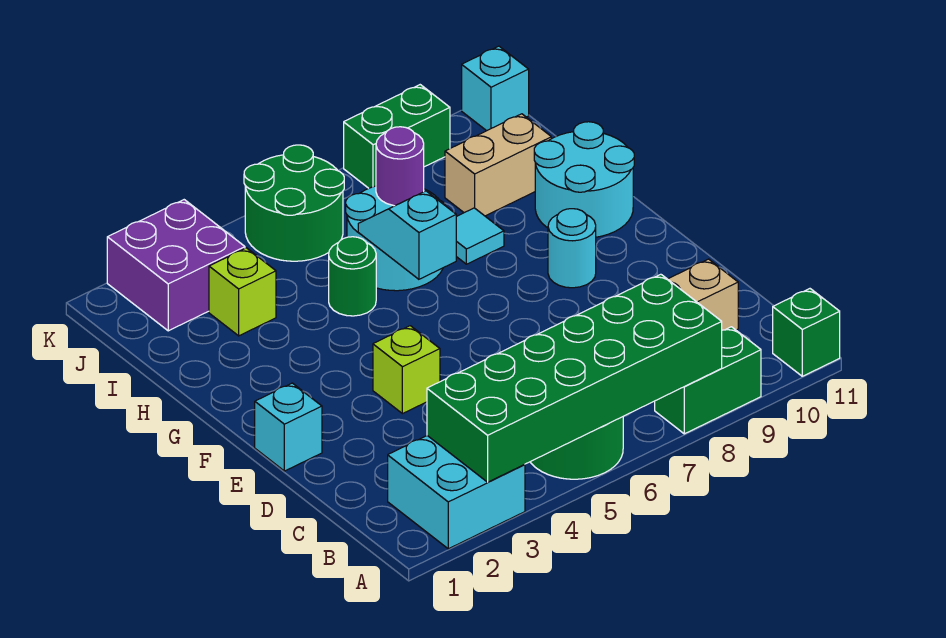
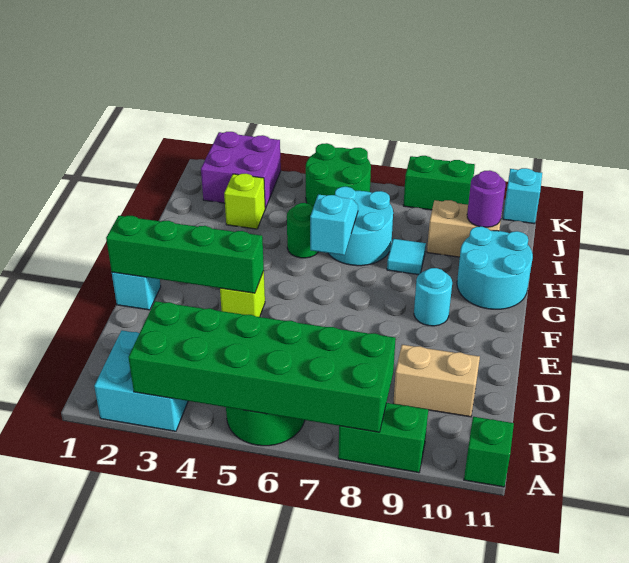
none -> green 1x4 brick [106,216,264,293]
purple 1x1 round brick [376,127,424,206] -> purple 1x1 round brick moved to [467,170,505,227]

